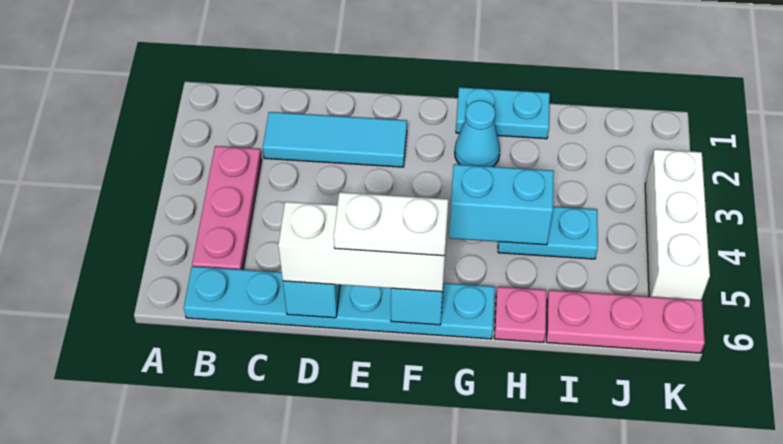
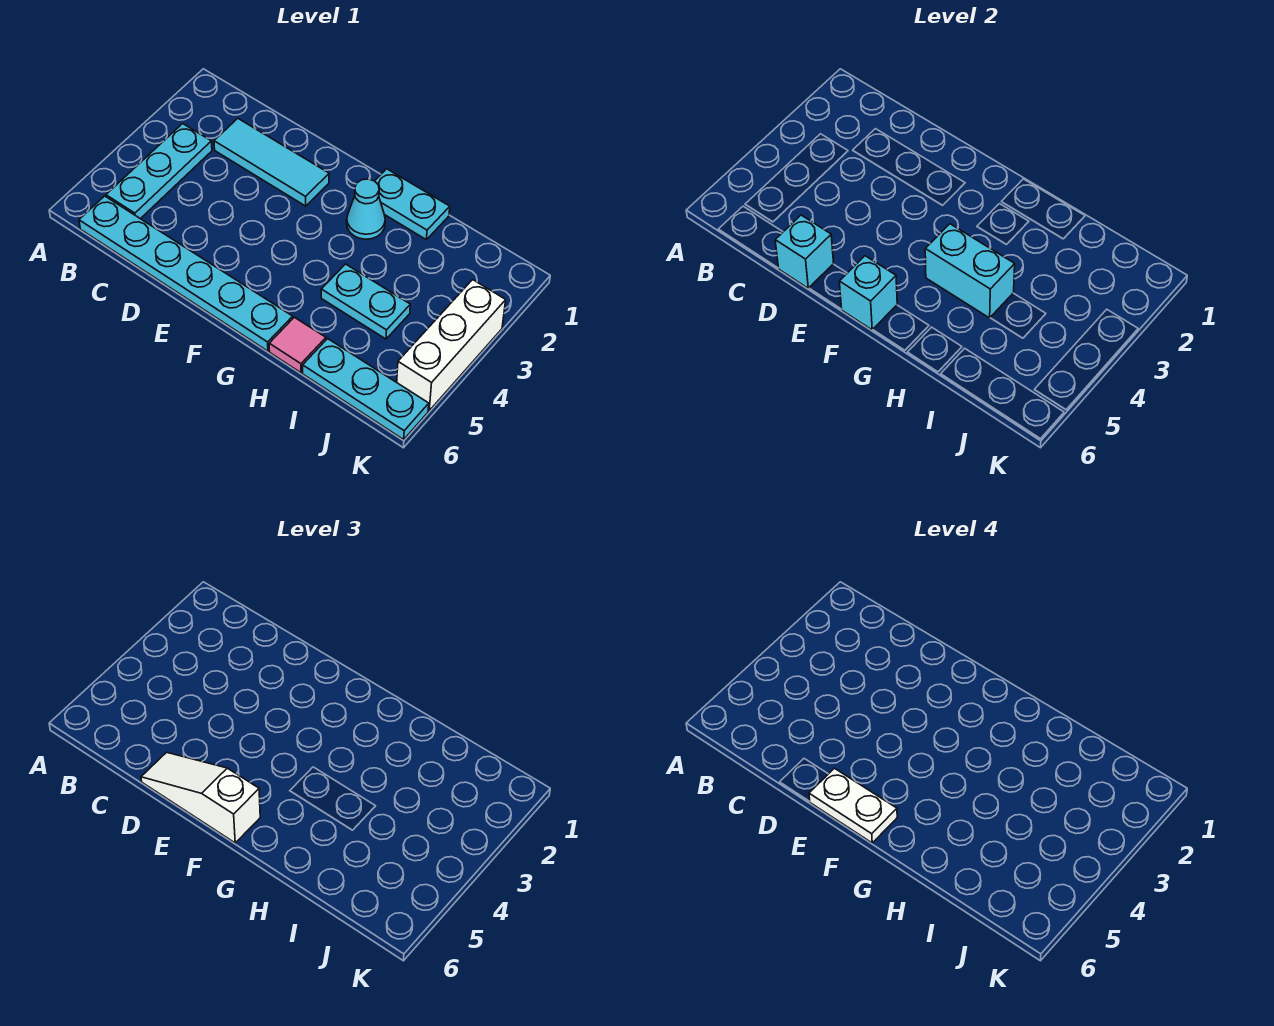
pink 1x3 plate [192,146,262,270] -> cyan 1x3 plate [106,124,212,219]
white 1x3 brick [278,202,447,292] -> white 1x3 slope [141,752,260,843]
pink 1x1 plate [494,287,546,342] -> pink 1x1 tile [269,317,326,373]
pink 1x3 plate [546,290,705,353] -> cyan 1x3 plate [303,339,429,439]

